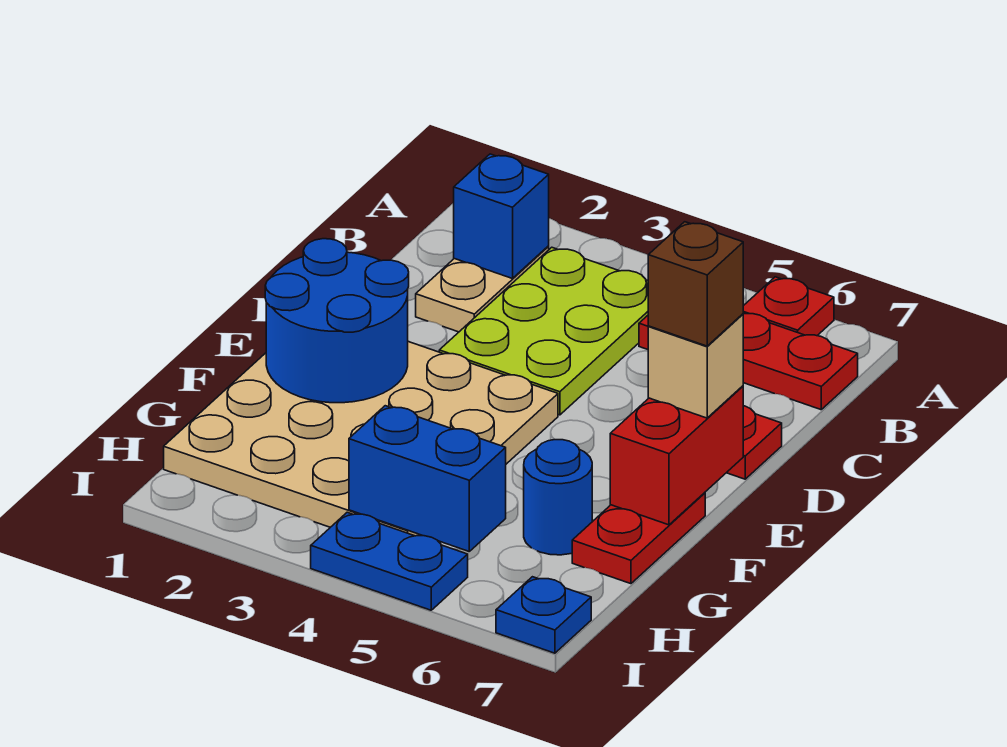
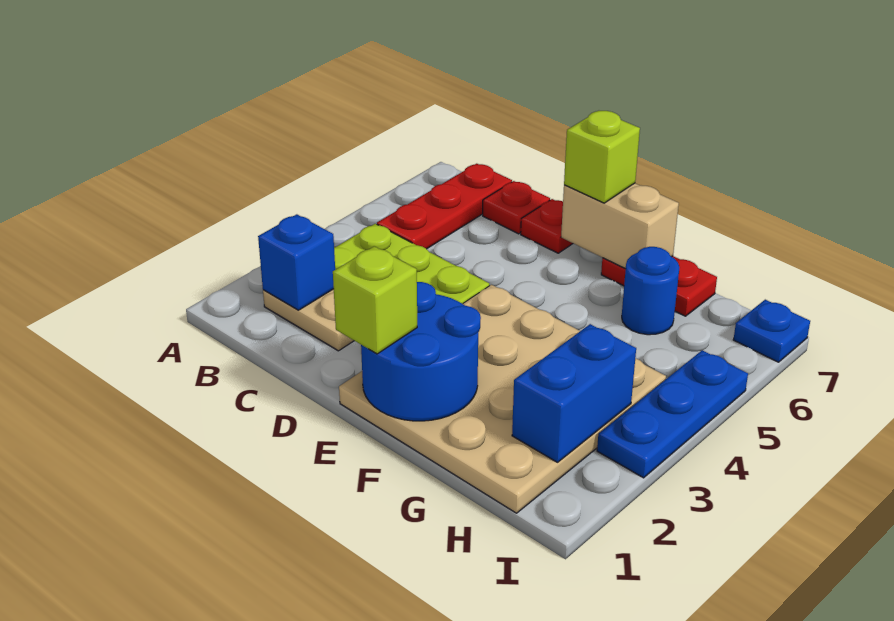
red 1x1 plate [743,277,834,336] -> red 1x1 plate moved to [483,181,550,234]
none -> lime 1x1 brick [333,246,417,354]
red 1x2 brick [610,386,743,525] -> tan 1x2 brick [561,183,679,269]
tan 1x1 brick [648,314,743,418] -> lime 1x1 brick [564,111,640,203]
brown 1x1 brick [648,222,743,346] -> none
blue 1x2 brick [349,406,506,551] -> blue 1x2 brick moved to [512,324,636,462]
blue 1x2 plate [311,512,468,610] -> blue 1x3 plate [597,350,748,478]

